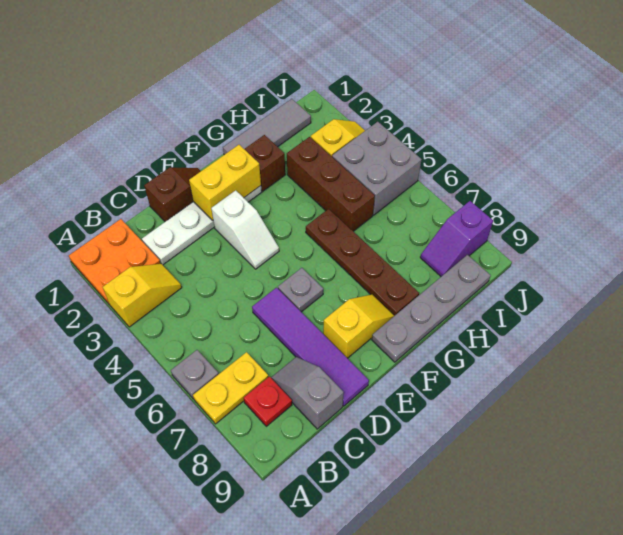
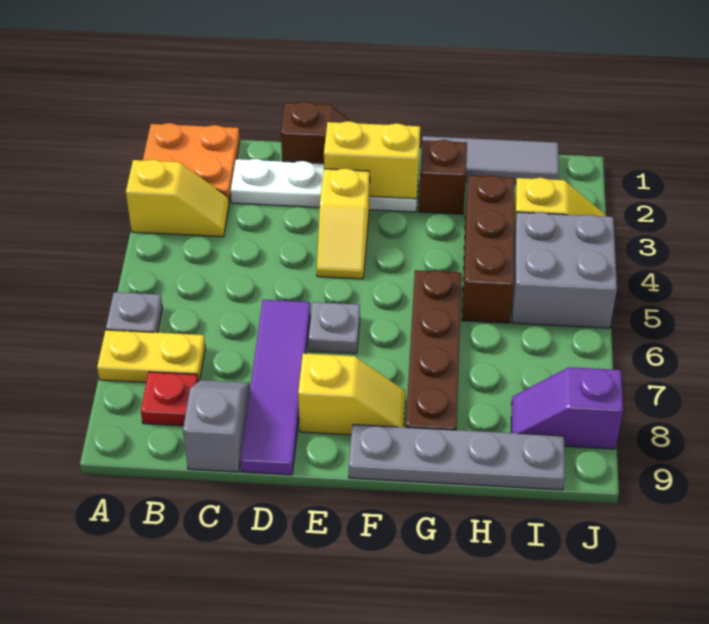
white 1x2 slope [211,190,279,269] -> yellow 1x2 slope [317,168,370,279]

